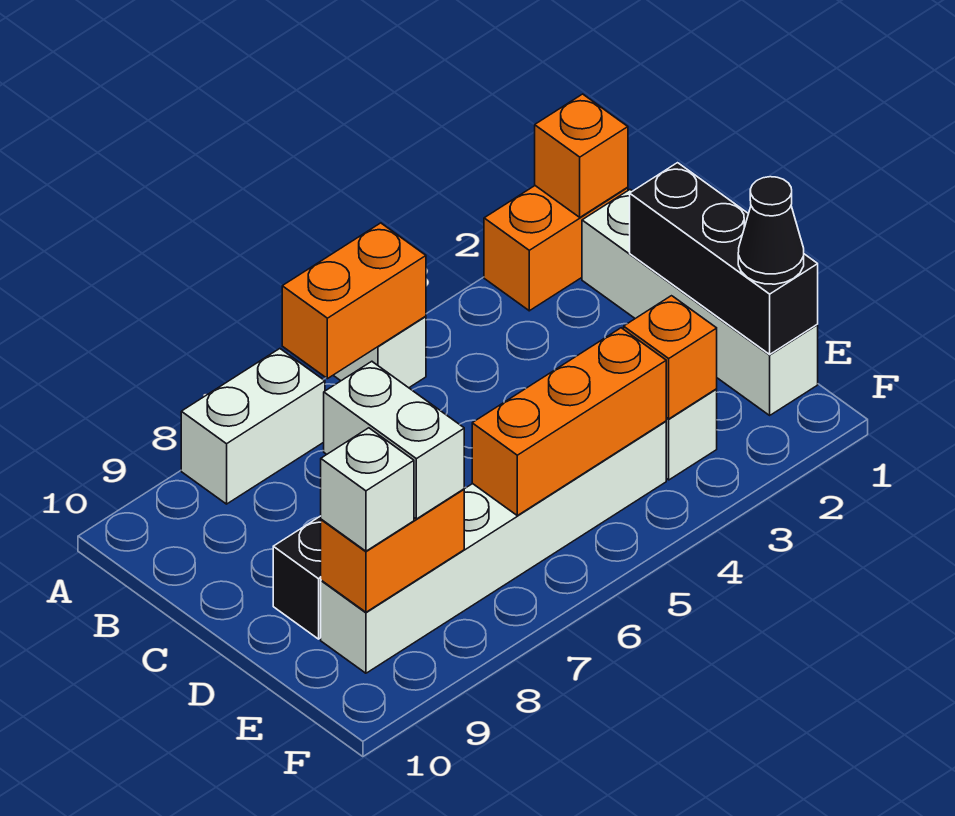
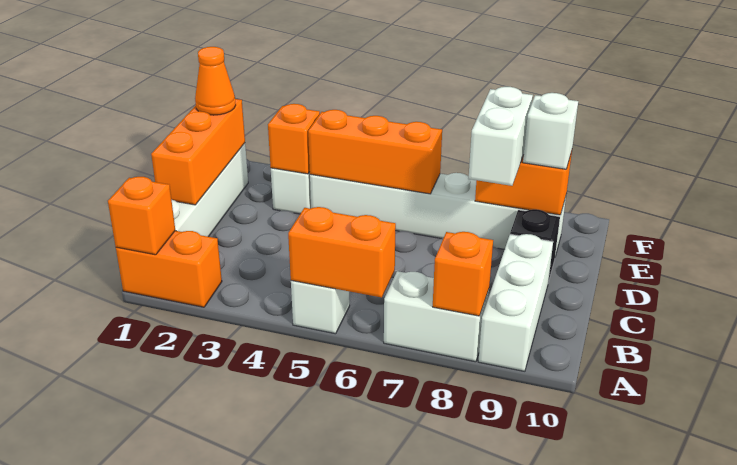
none -> orange 1x1 brick [433,232,493,316]
none -> white 1x3 brick [478,234,553,371]
black 1x3 brick [630,163,818,354] -> orange 1x3 brick [151,99,245,205]
black 1x1 cone [738,177,804,284] -> orange 1x1 cone [195,47,236,115]

